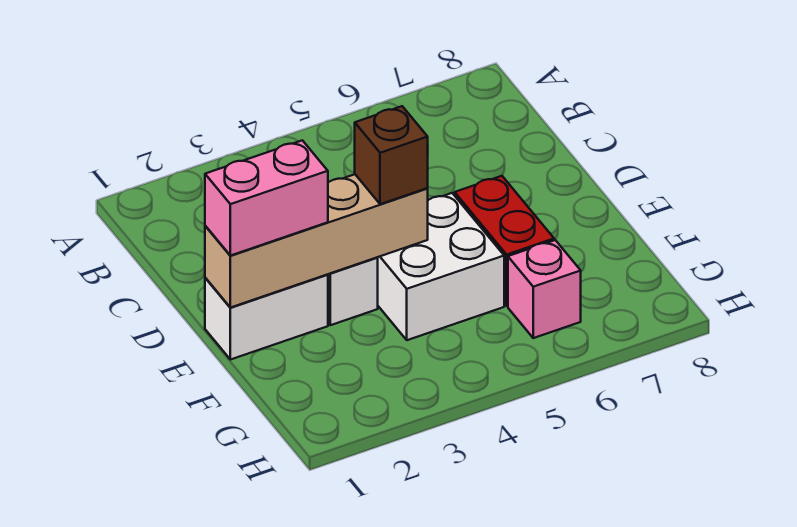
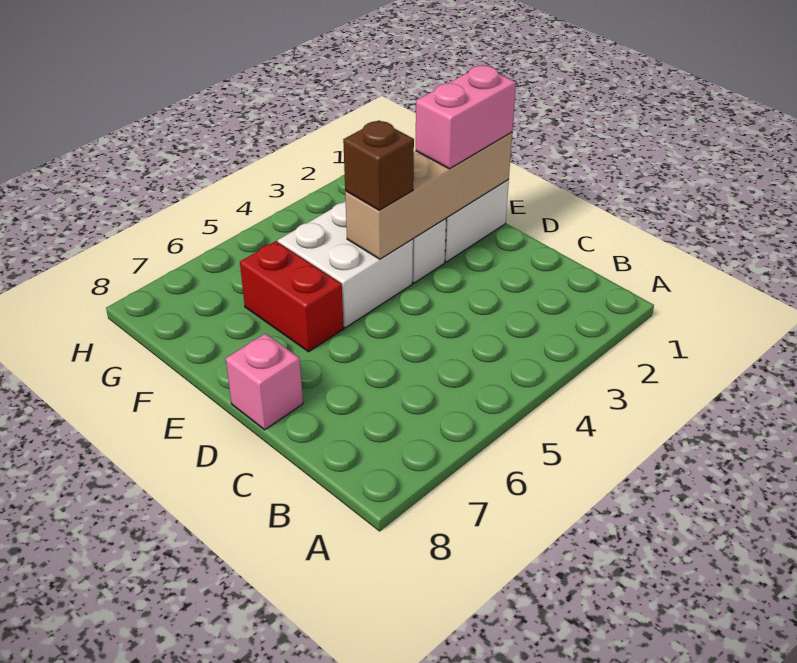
pink 1x1 brick [508,240,581,338] -> pink 1x1 brick moved to [226,333,303,430]

